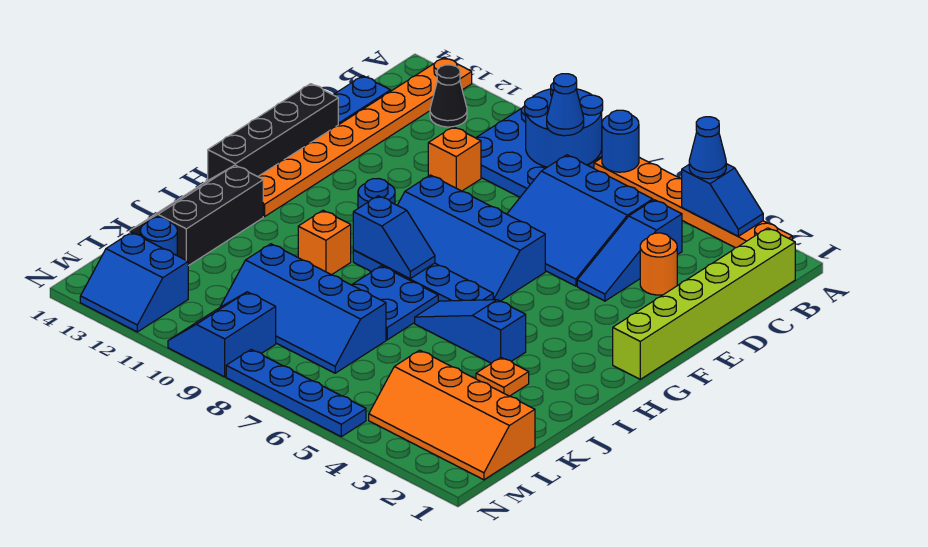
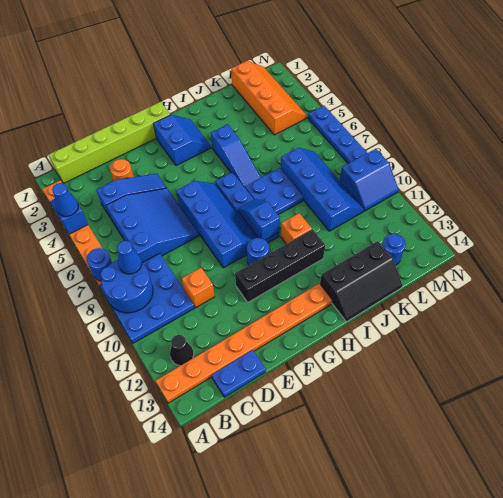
black 1x4 brick [208,84,338,180] -> black 1x4 brick moved to [235,229,325,302]
orange 1x1 plate [476,358,529,396] -> none
blue 2x2 slope [80,232,188,332] -> blue 2x2 slope moved to [153,115,211,166]

